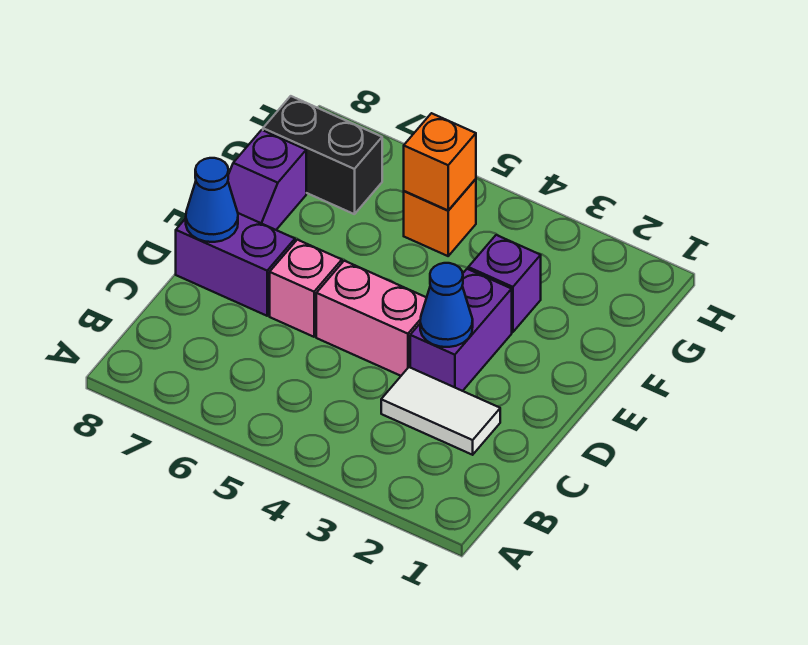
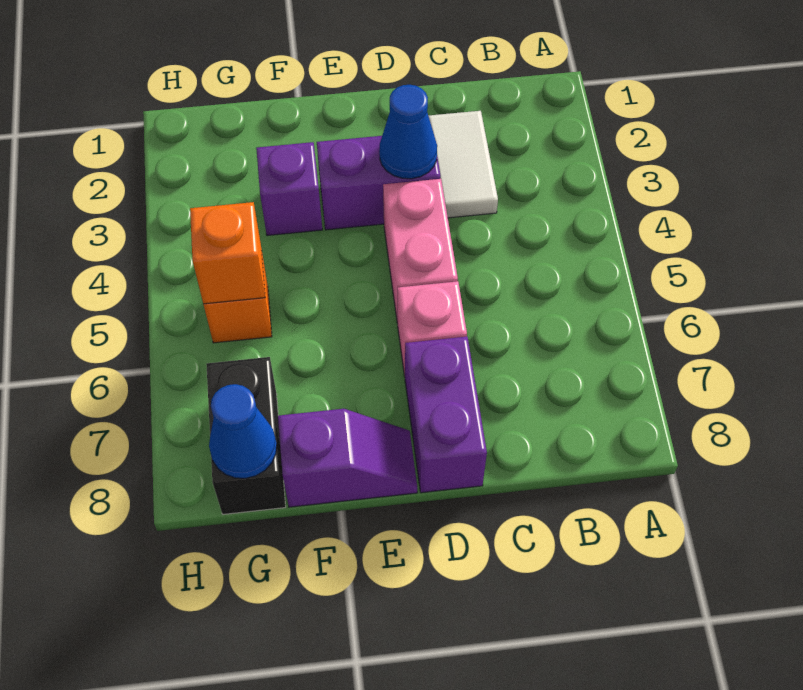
blue 1x1 cone [186,158,238,242] -> blue 1x1 cone moved to [209,384,277,478]

